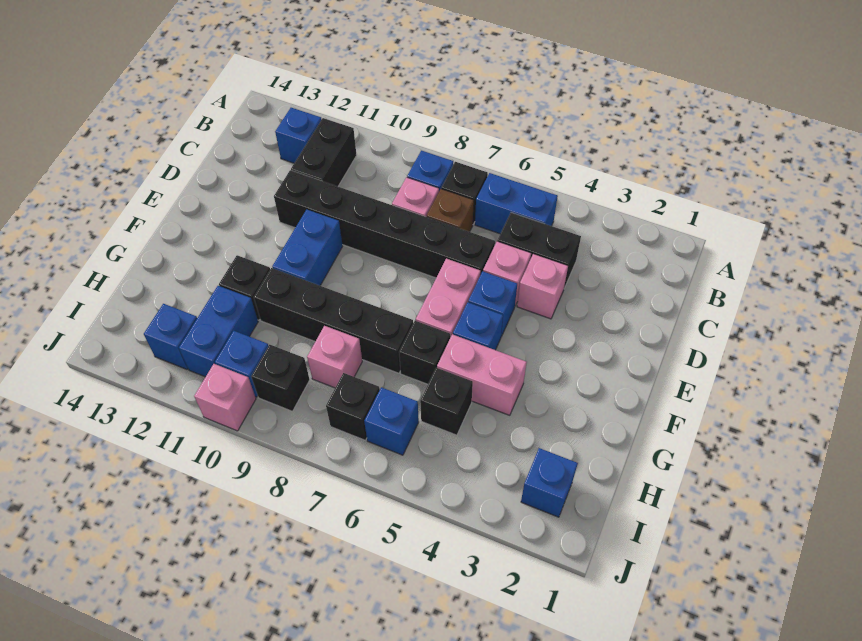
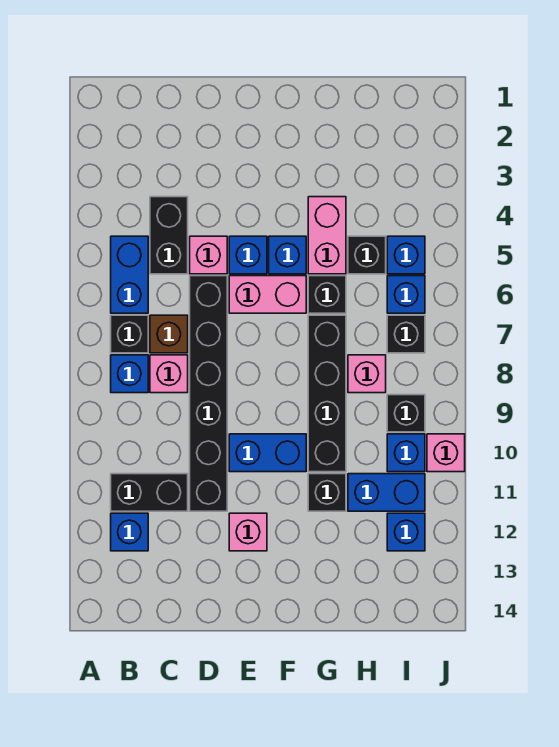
pink 1x1 brick [517,254,568,319] -> pink 1x1 brick moved to [229,513,267,551]
blue 1x1 brick [521,448,578,517] -> blue 1x1 brick moved to [387,236,425,274]

